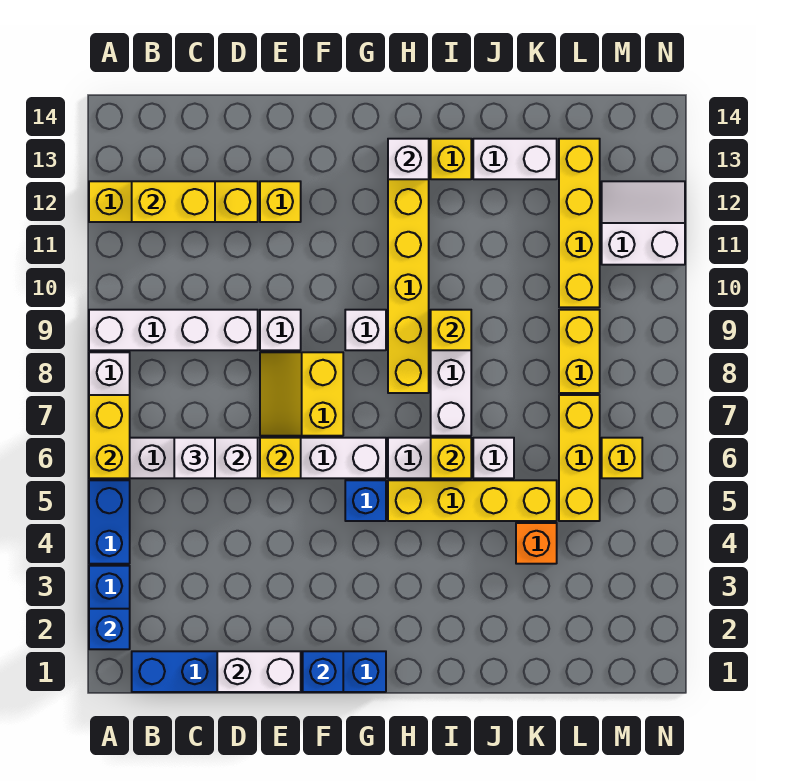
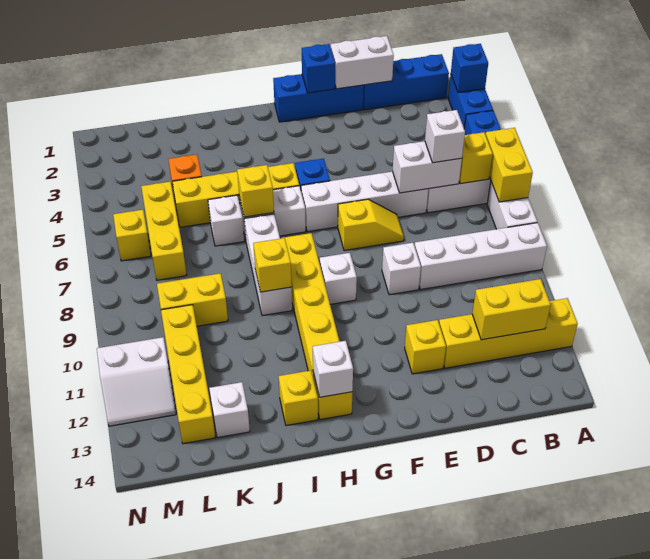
yellow 1x1 brick [260,438,301,478] -> yellow 1x1 brick moved to [459,132,493,184]
yellow 2x2 slope [260,352,343,436] -> yellow 1x2 slope [338,199,404,251]
white 1x2 brick [473,139,557,179] -> white 1x1 brick [209,382,250,438]
yellow 1x2 brick [559,310,600,393] -> yellow 1x2 brick turned to [157,273,228,326]

